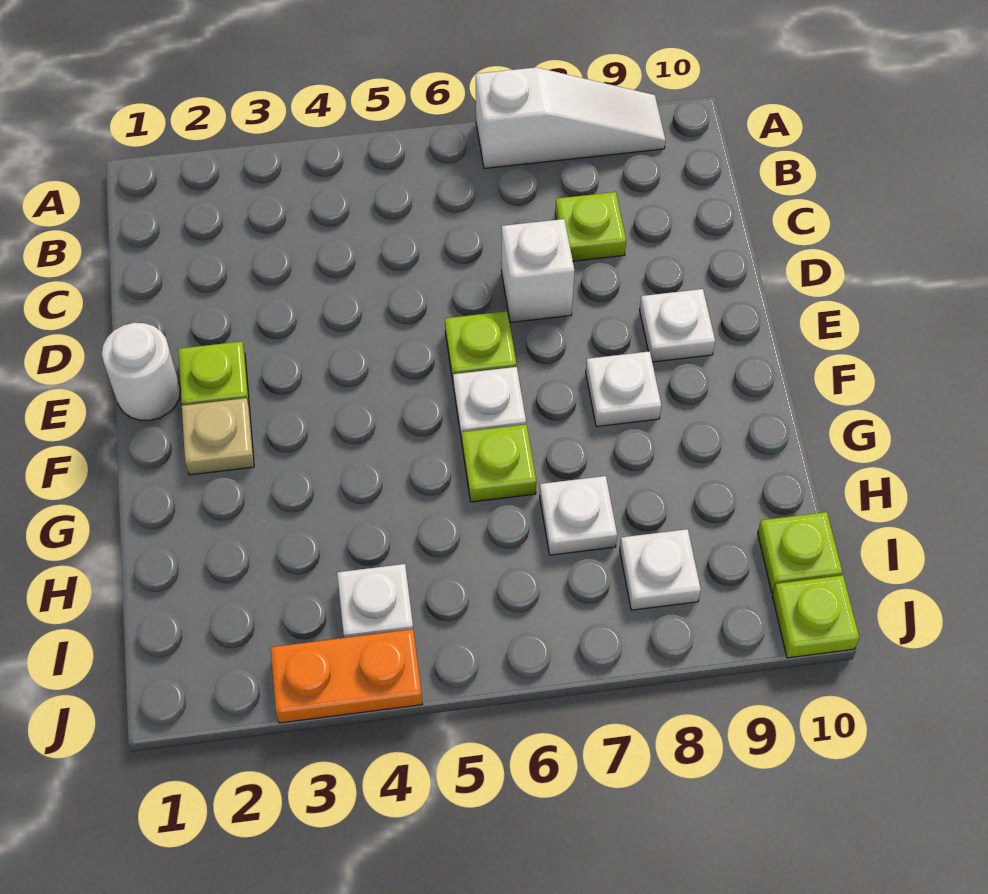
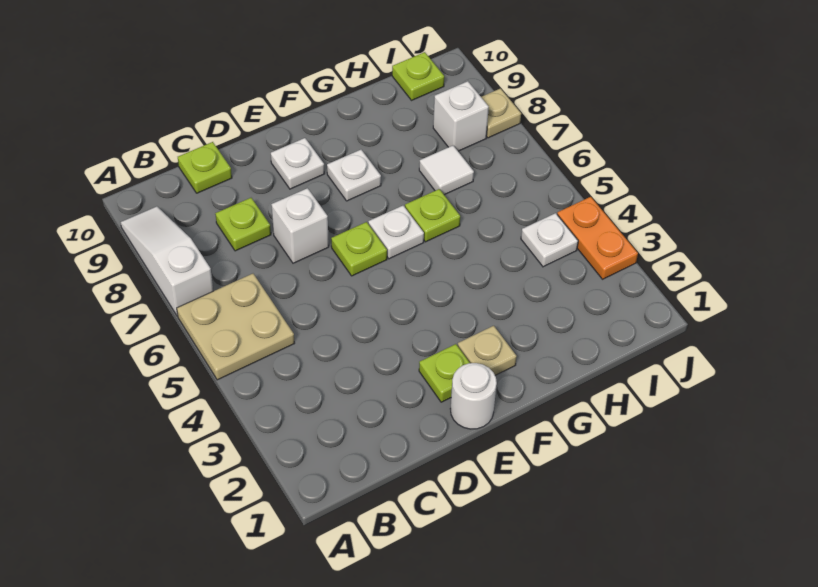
none -> tan 2x2 plate [177,274,295,380]
white 1x1 plate [540,476,617,555] -> white 1x1 tile [419,146,474,195]
white 1x1 plate [620,529,701,610] -> white 1x1 brick [433,81,489,151]
none -> tan 1x1 plate [481,88,521,138]
lime 1x1 plate [772,575,859,658] -> lime 1x1 plate moved to [178,142,232,193]

